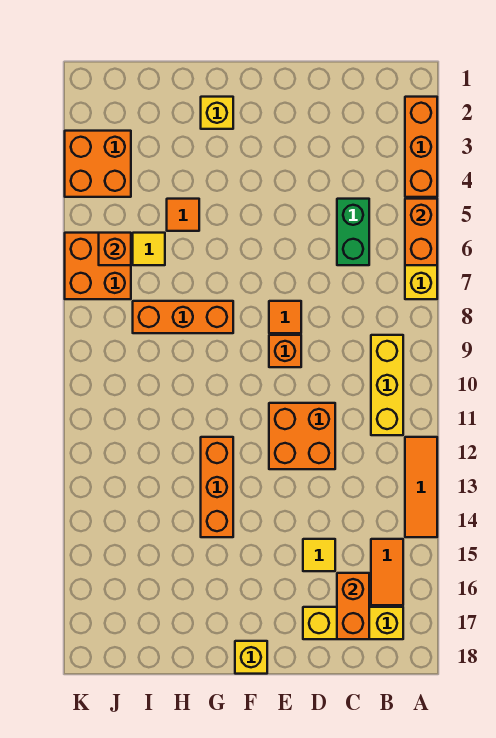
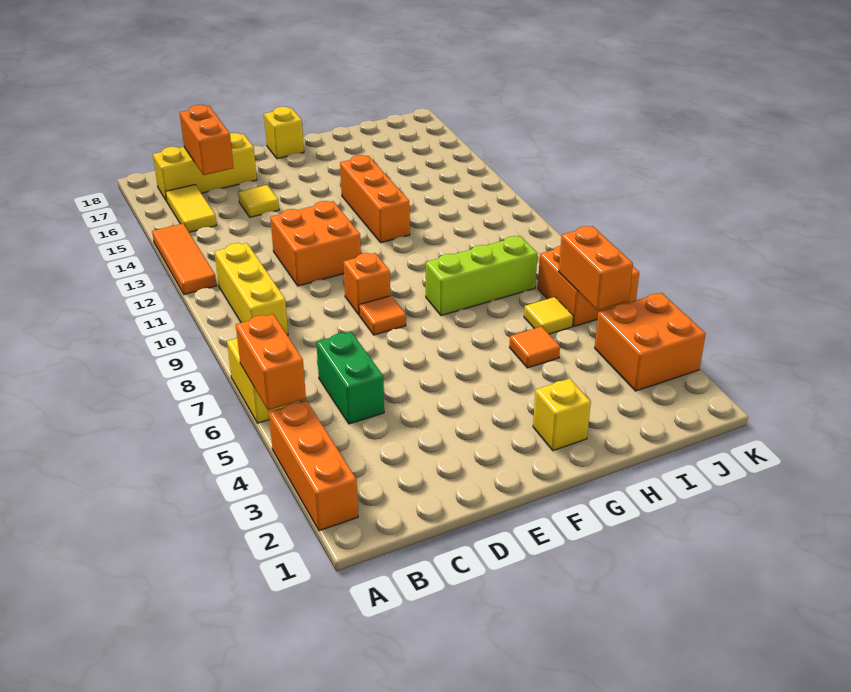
orange 1x2 tile [371,539,403,605] -> yellow 1x2 tile [165,185,216,232]
orange 1x3 brick [133,301,233,333] -> lime 1x3 brick [426,236,538,316]
orange 1x1 brick [99,233,131,265] -> orange 1x2 brick [559,226,633,310]

